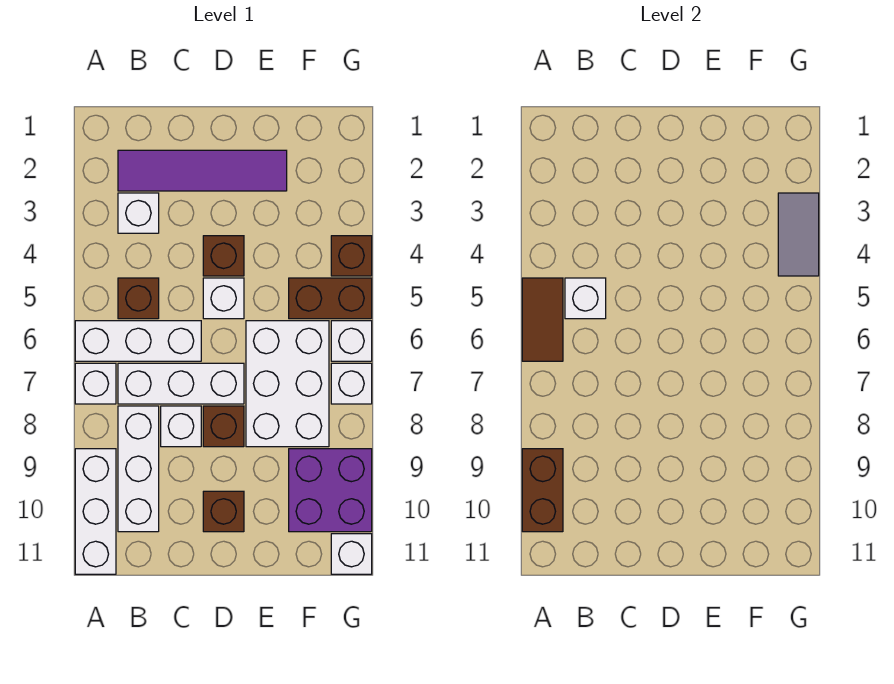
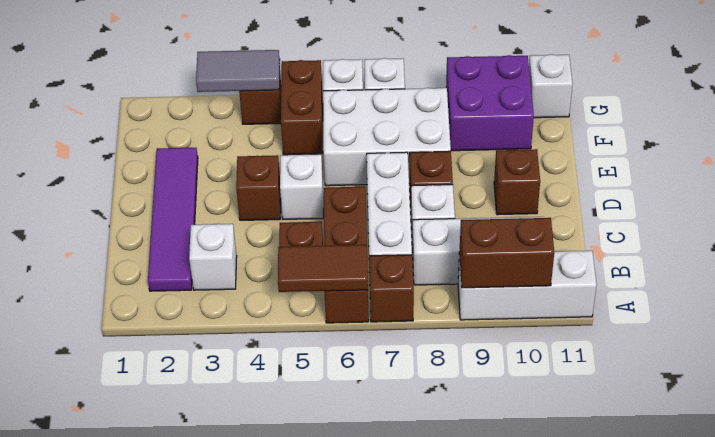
white 1x3 brick [75,321,201,361] -> brown 1x3 brick [324,187,369,323]
white 1x1 brick [75,363,116,404] -> brown 1x1 brick [369,255,414,322]
white 1x1 brick [565,278,606,319] -> none

